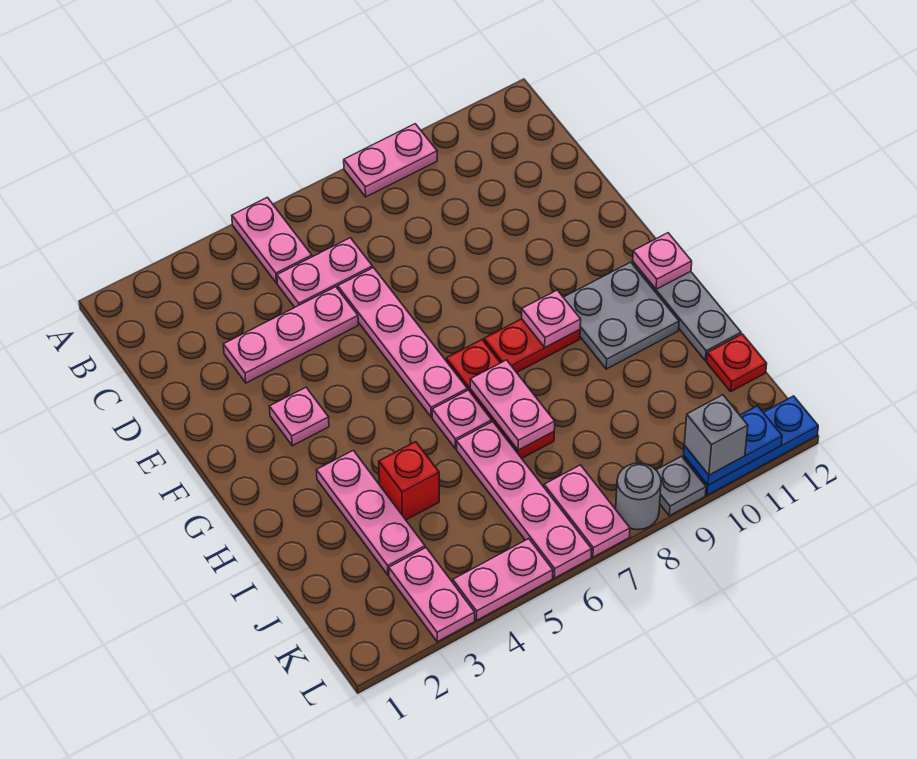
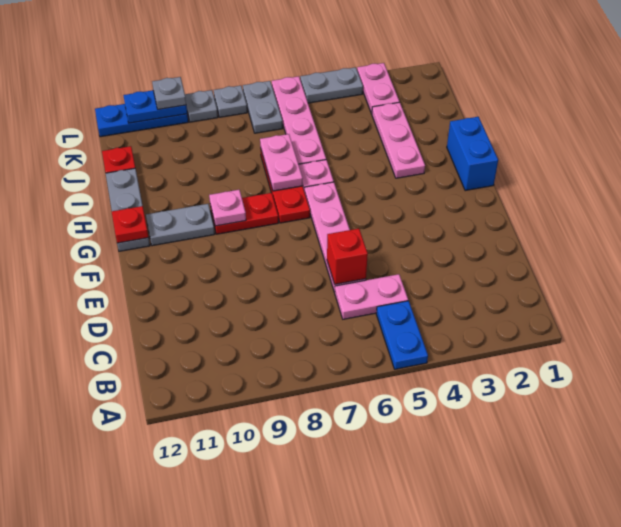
pink 1x2 plate [232,197,312,283] -> blue 1x2 plate [376,301,428,369]
pink 1x2 plate [344,124,437,197] -> none
pink 1x3 plate [223,287,358,383] -> none
pink 1x1 plate [269,387,329,446] -> none
none -> blue 1x2 brick [447,117,498,191]
grey 2x2 plate [563,262,679,369] -> grey 1x2 plate [146,204,215,246]
pink 1x1 plate [633,233,692,289] -> red 1x1 plate [112,206,148,243]
red 1x1 brick [379,442,439,520] -> red 1x1 brick moved to [327,229,368,284]
pink 1x2 plate [544,465,630,557] -> grey 1x2 plate [243,81,283,133]
pink 1x2 plate [453,539,553,620] -> grey 1x2 plate [300,67,363,103]
grey 1x1 round brick [616,463,661,530] -> grey 1x1 plate [214,86,247,117]
grey 1x1 brick [684,395,748,475] -> grey 1x1 plate [152,77,186,109]

